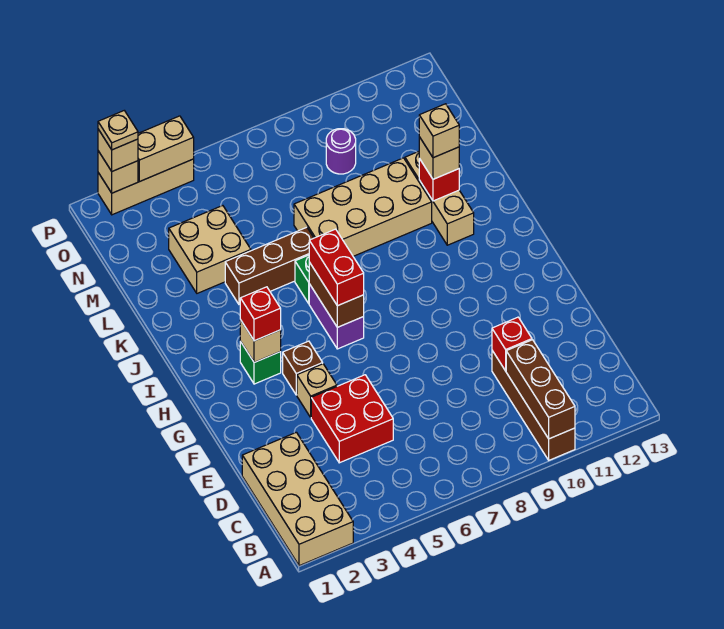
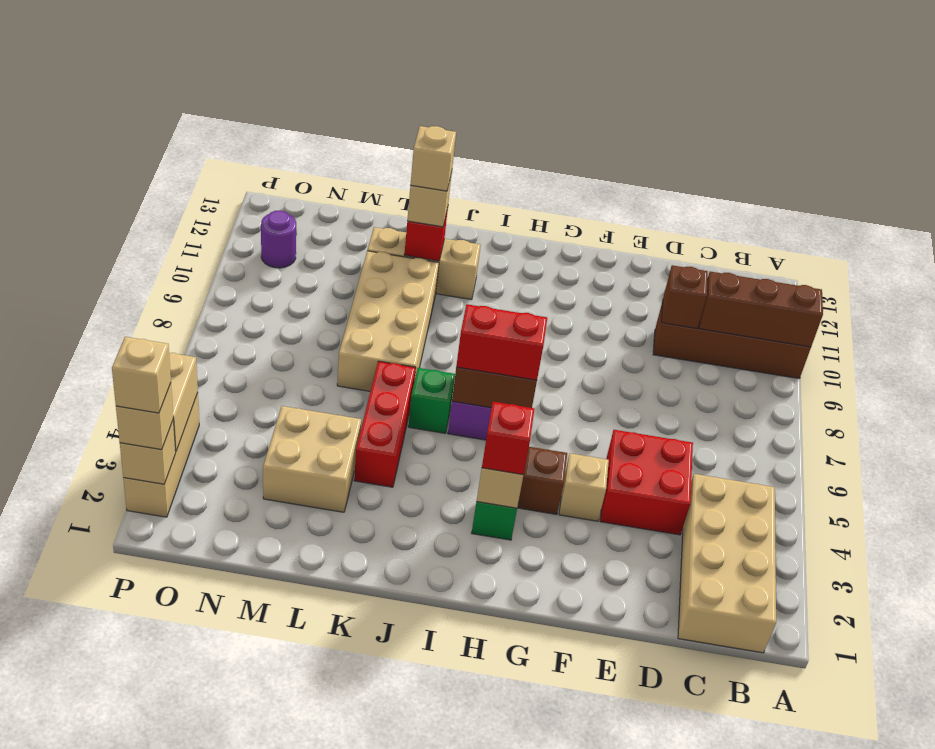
tan 2x4 brick [242,432,353,566] -> tan 2x4 brick turned to [678,474,776,653]
red 1x1 brick [492,317,532,371] -> brown 1x1 brick [662,265,708,328]
brown 1x3 brick [225,227,314,304] -> red 1x3 brick [354,361,416,487]
purple 1x1 round brick [326,129,356,174] -> purple 1x1 round brick moved to [261,211,296,268]
tan 1x1 plate [98,111,138,150] -> tan 1x1 brick [112,337,171,413]

